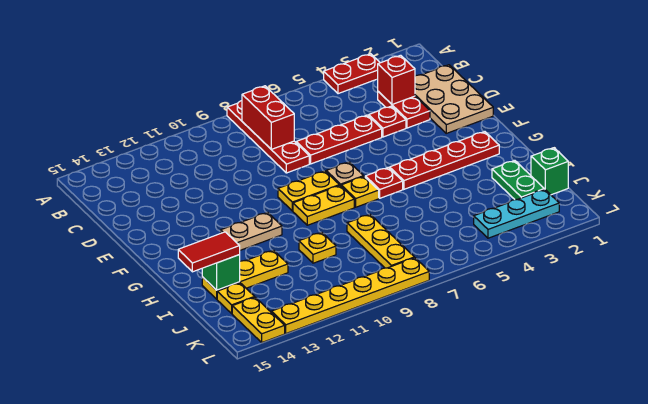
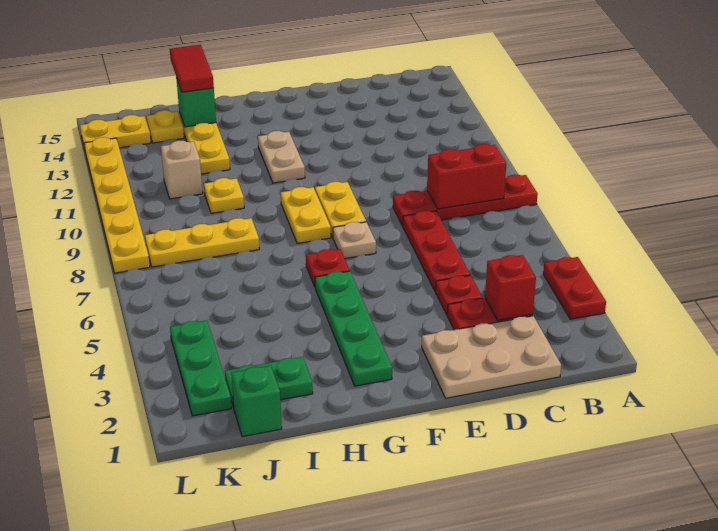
red 1x4 plate [390,132,499,189] -> green 1x4 plate [315,271,392,386]
yellow 1x1 plate [341,177,379,207] -> none
none -> tan 1x1 brick [161,141,203,199]
cyan 1x3 plate [474,189,559,238] -> green 1x3 plate [170,320,231,416]

